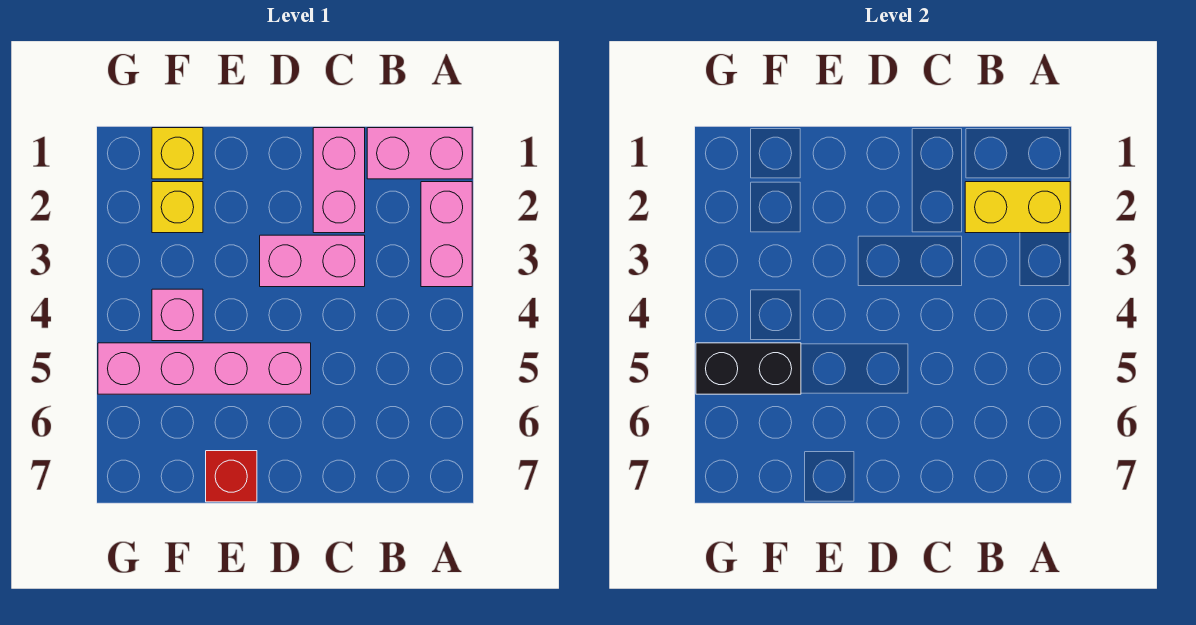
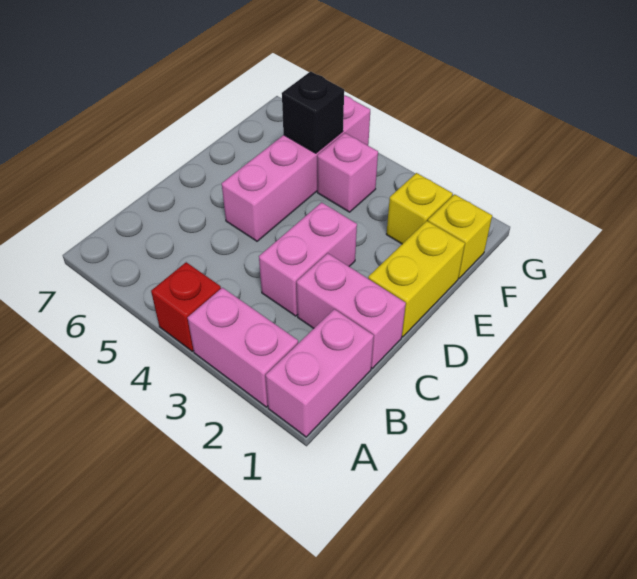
yellow 1x2 brick [965,182,1070,233] -> yellow 1x2 brick moved to [368,221,465,337]
red 1x1 brick [206,451,257,502] -> red 1x1 brick moved to [151,262,221,351]
black 1x2 brick [696,343,801,394] -> black 1x1 brick [282,71,344,153]

